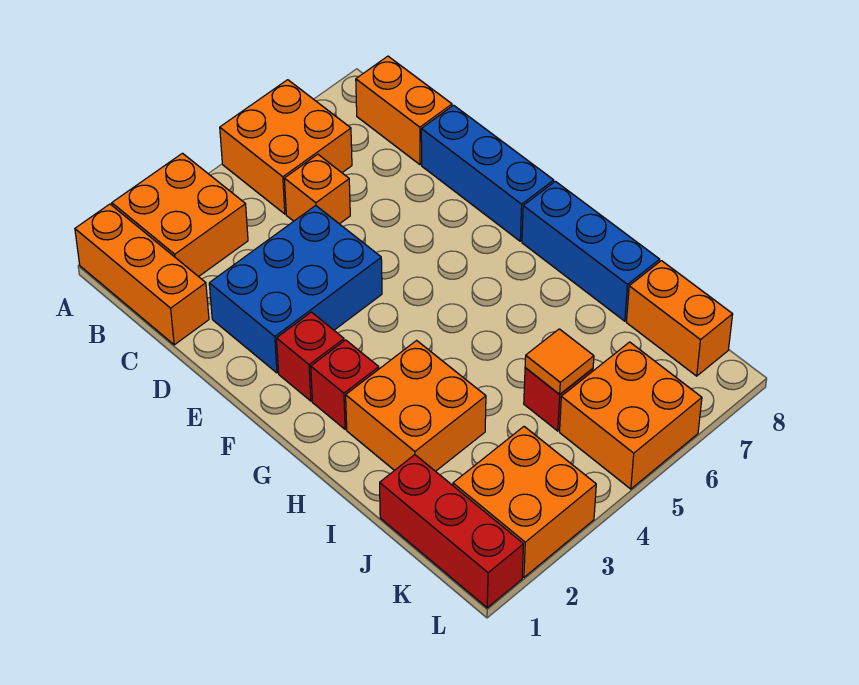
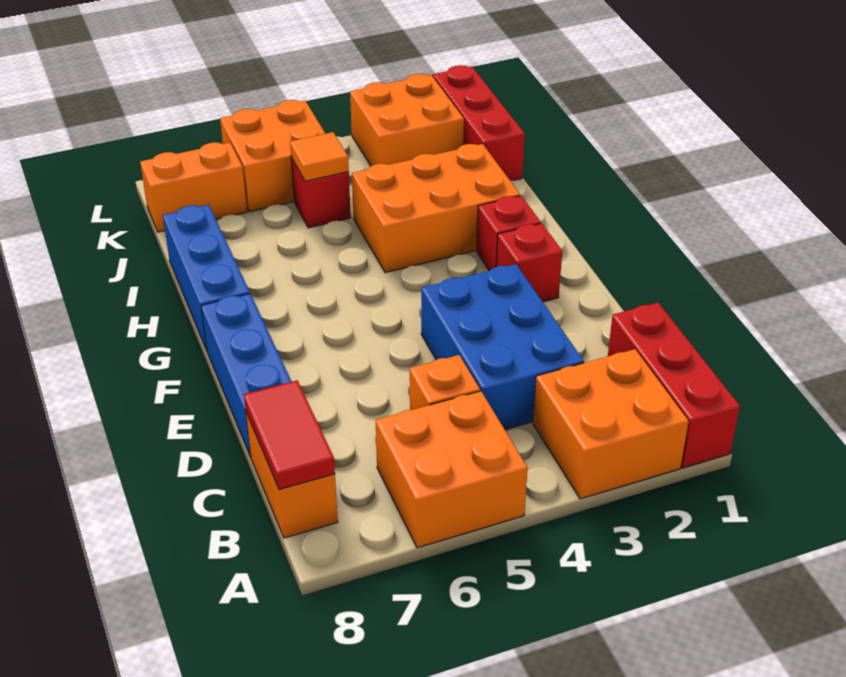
orange 1x3 brick [75,204,209,345] -> red 1x3 brick [608,303,740,468]
none -> red 1x2 tile [244,381,335,489]
blue 2x3 brick [209,206,382,373] -> blue 2x3 brick turned to [421,264,584,430]
orange 2x2 brick [346,340,486,471] -> orange 2x3 brick [352,144,520,273]
orange 1x2 brick [626,261,733,376] -> orange 1x2 brick turned to [140,142,247,232]

